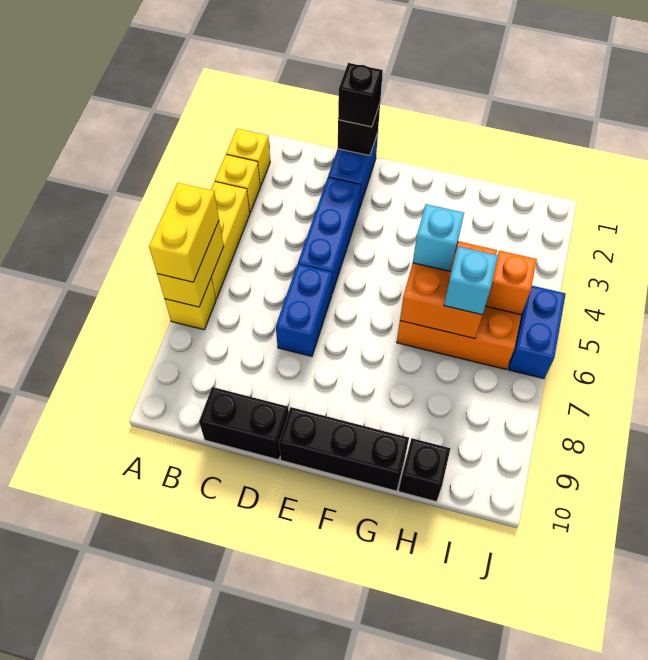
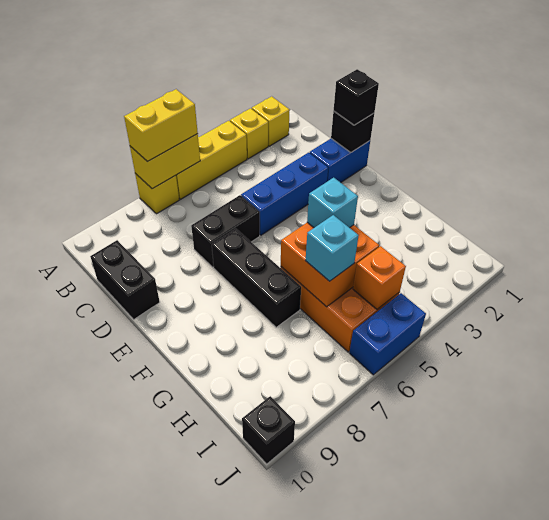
blue 1x2 brick [276,264,332,356] -> black 1x2 brick [191,195,260,267]
black 1x3 brick [279,407,409,491] -> black 1x3 brick moved to [212,229,301,327]
black 1x1 brick [399,438,451,502] -> black 1x1 brick moved to [242,396,295,464]

